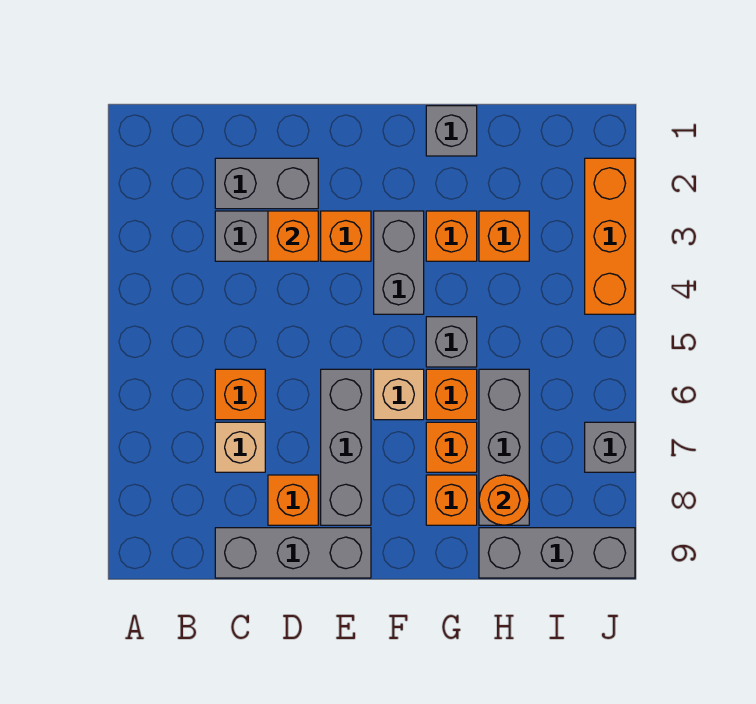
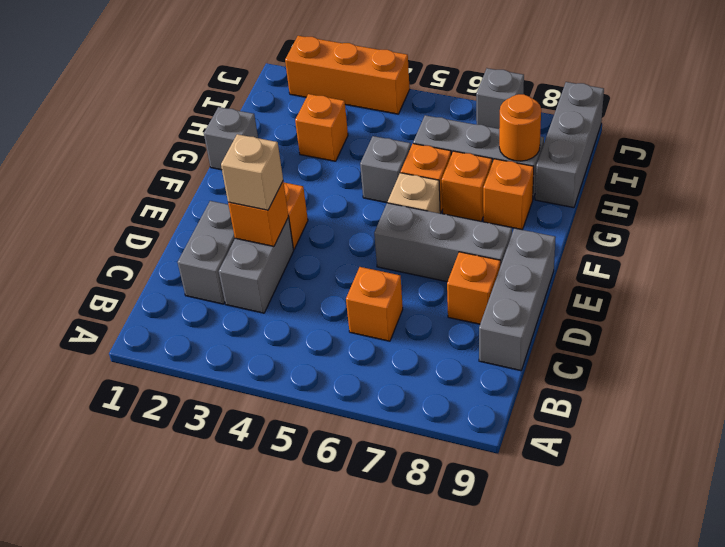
tan 1x1 brick [215,422,265,472] -> tan 1x1 brick moved to [221,134,283,210]
grey 1x2 brick [374,211,424,314] -> none
orange 1x1 brick [426,211,477,261] -> none

